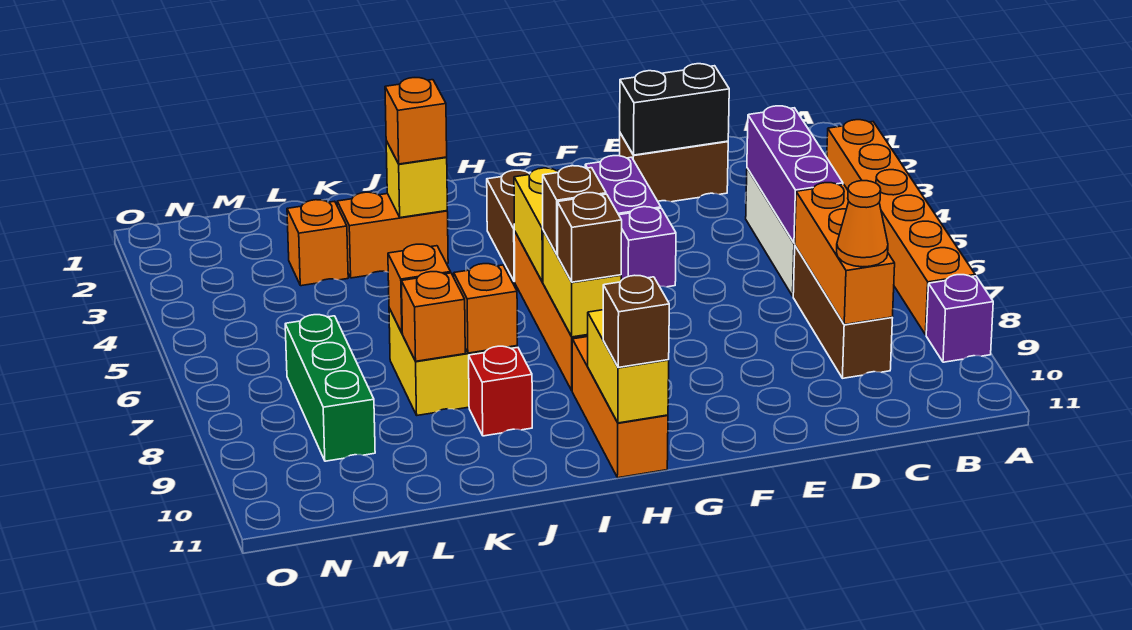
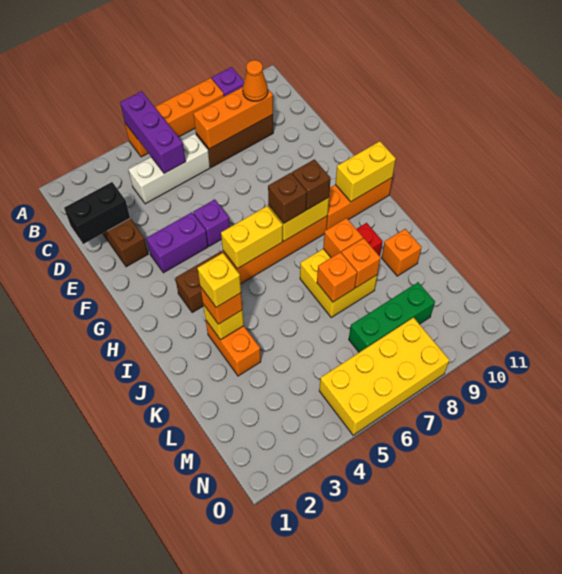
orange 1x6 brick [827,120,975,335] -> orange 1x4 brick [125,78,224,157]
purple 1x3 brick [747,106,843,243] -> purple 1x3 brick turned to [120,91,186,173]
black 1x2 brick [620,64,729,155] -> black 1x2 brick turned to [64,182,130,244]
brown 1x1 brick [603,275,669,367] -> none
none -> yellow 1x1 brick [197,253,241,308]
orange 1x1 brick [287,200,348,286] -> orange 1x1 brick moved to [382,229,422,276]
none -> yellow 2x4 brick [319,318,450,435]

